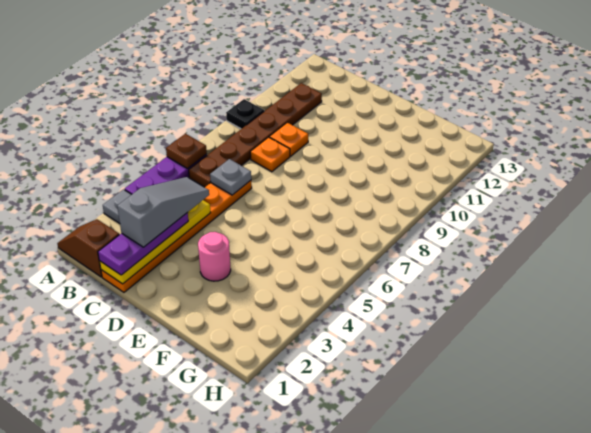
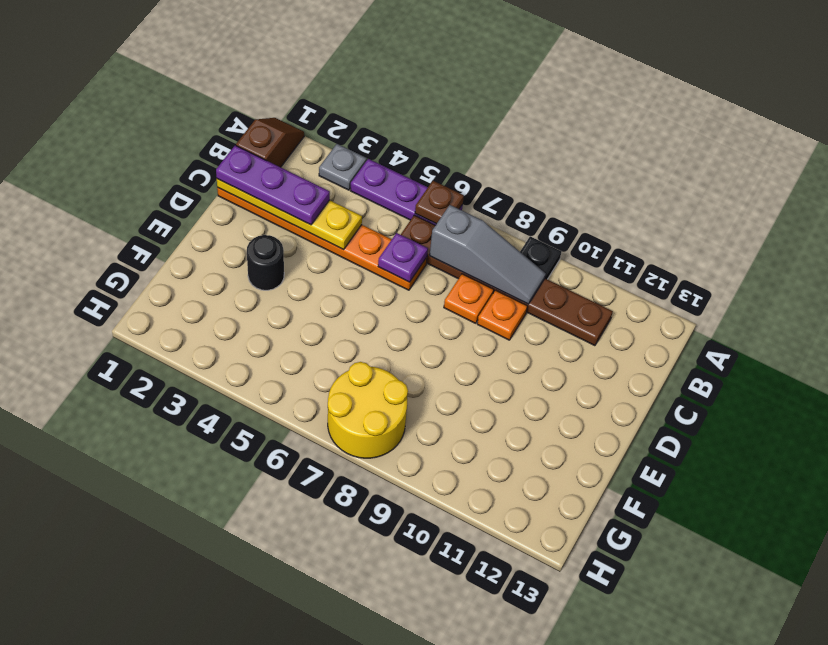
grey 1x3 slope [117,177,209,247] -> grey 1x3 slope moved to [430,205,546,304]
grey 1x1 plate [210,159,251,195] -> purple 1x1 plate [378,233,428,282]
pink 1x1 round brick [198,232,231,281] -> black 1x1 round brick [247,235,284,290]
none -> yellow 2x2 round brick [328,362,408,458]

